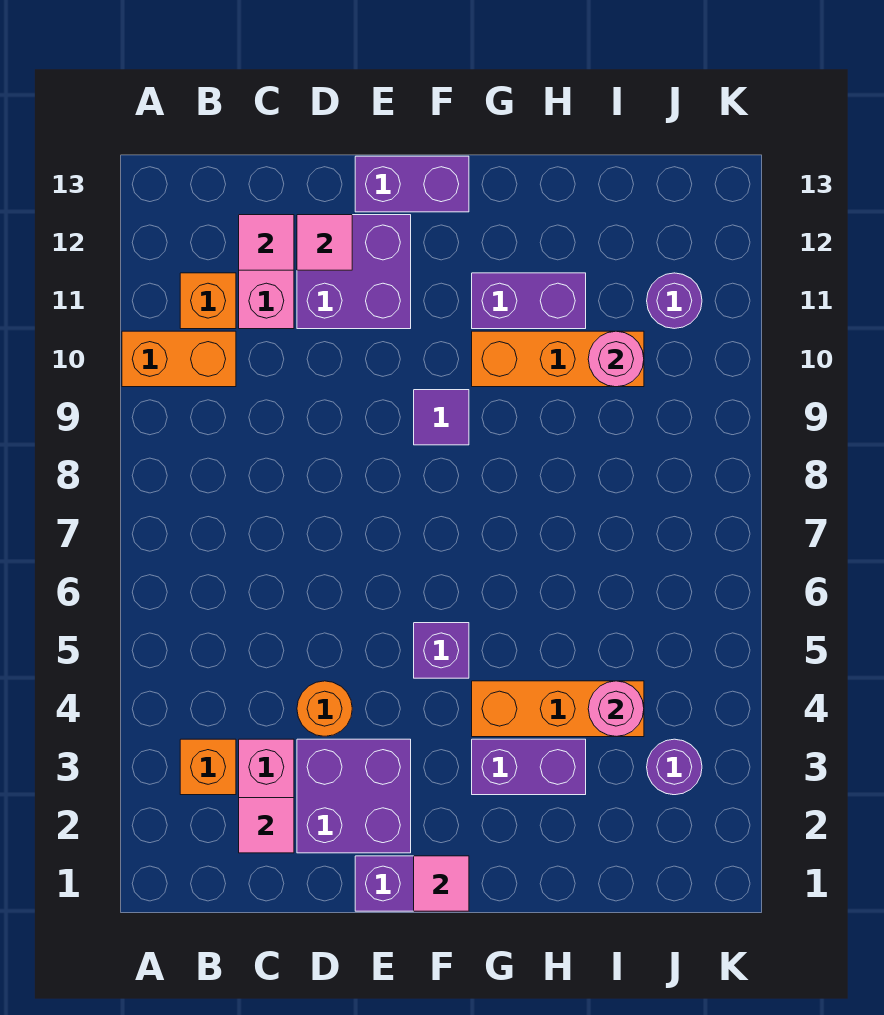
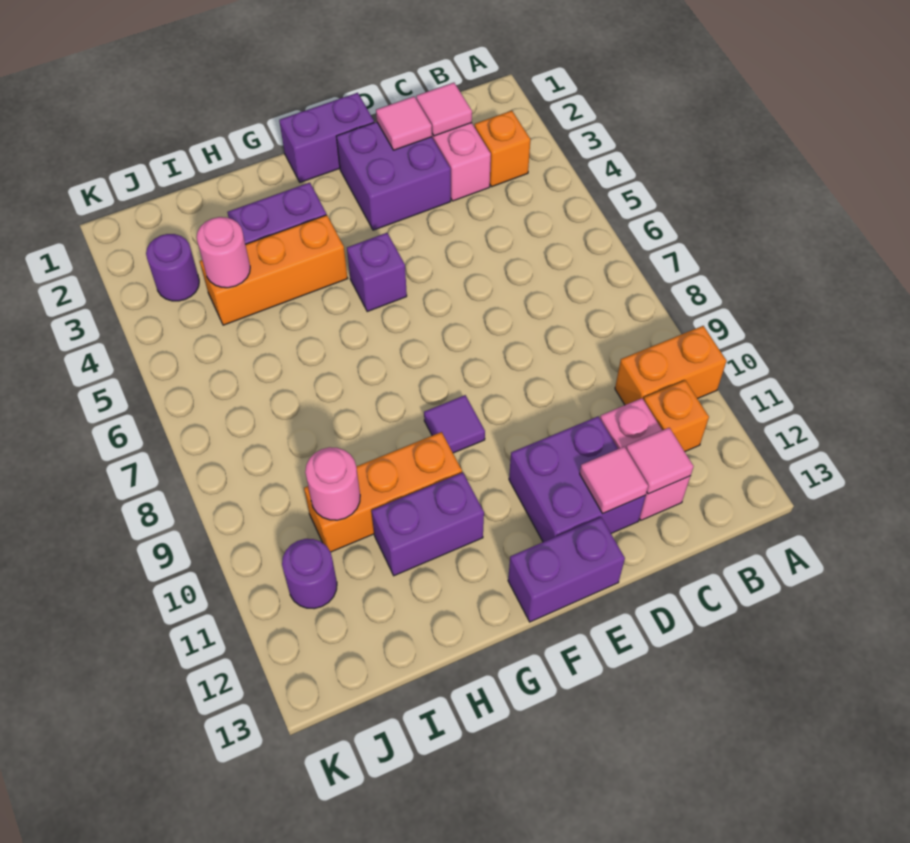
orange 1x1 round brick [297,681,352,736] -> none
pink 1x1 tile [414,856,469,911] -> pink 1x1 tile moved to [376,96,432,150]

